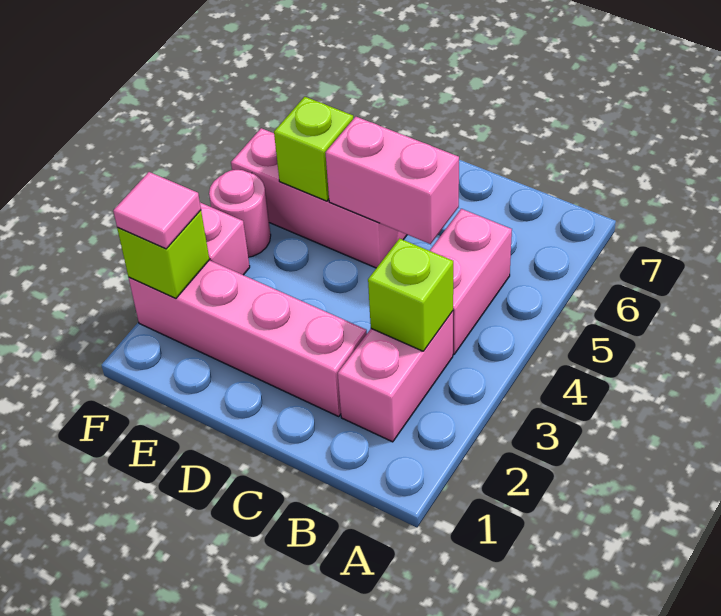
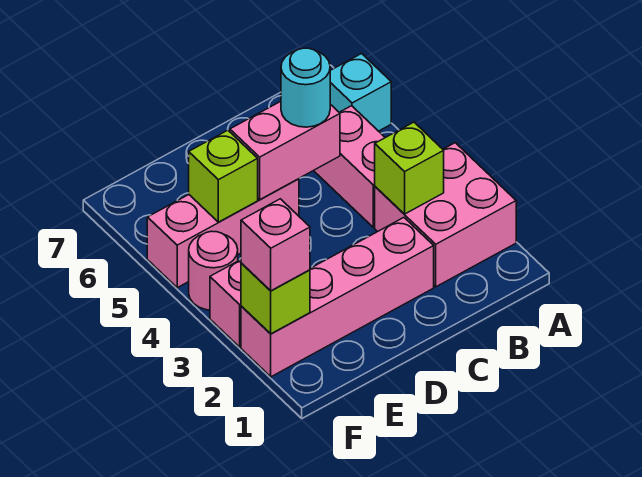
none -> cyan 1x1 brick [330,54,391,131]
pink 1x2 brick [338,311,453,442] -> pink 2x2 brick [375,143,516,287]
none -> cyan 1x1 round brick [281,48,330,127]
pink 1x1 tile [113,172,201,249] -> pink 1x1 brick [241,199,310,291]

